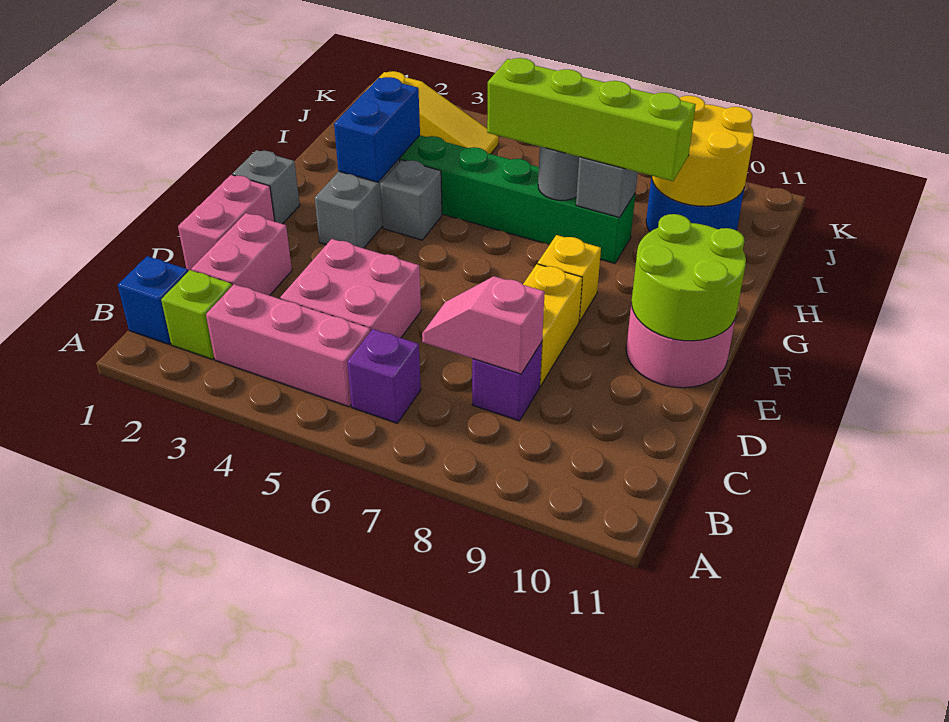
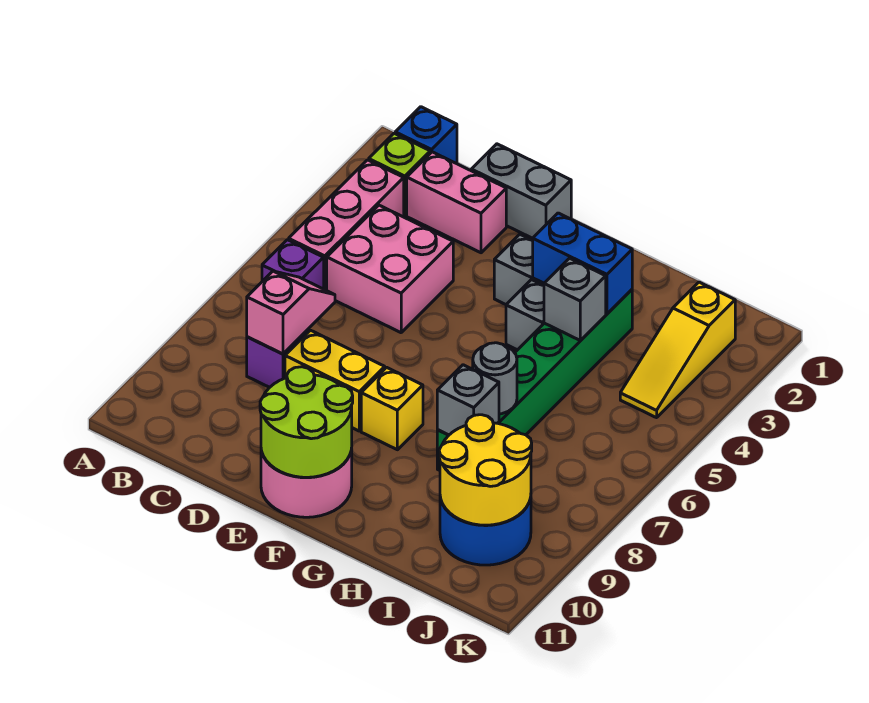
pink 1x2 brick [178,175,274,271] -> grey 1x2 brick [471,144,571,238]
grey 1x1 brick [232,150,300,224] -> grey 1x1 brick moved to [544,258,606,341]
lime 1x4 brick [487,58,696,181] -> none

